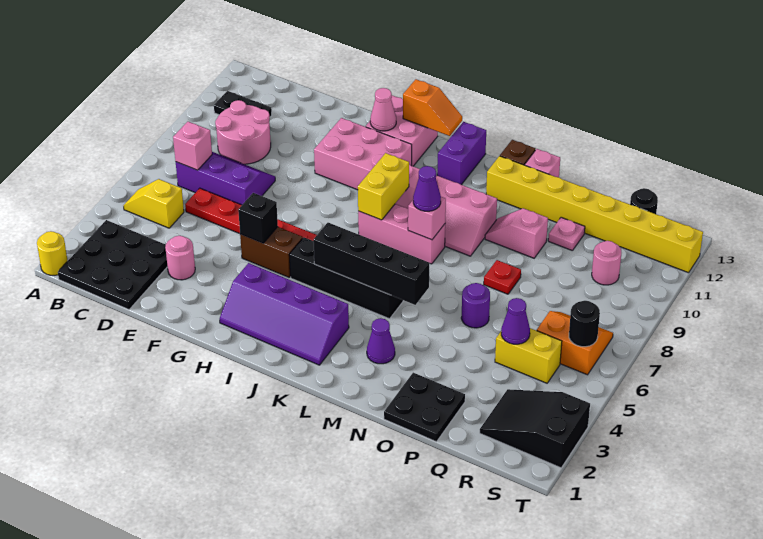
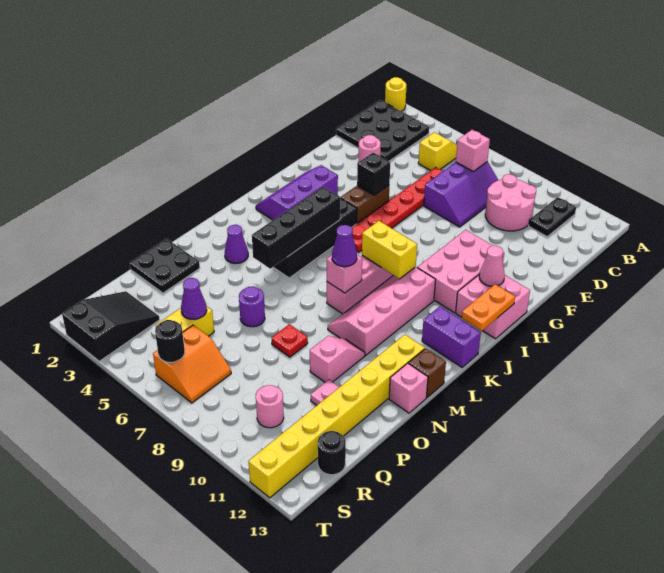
purple 2x4 slope [220,263,349,365] -> purple 2x3 slope [256,165,338,220]
orange 1x2 slope [403,79,462,136] -> orange 1x2 plate [462,284,515,331]

